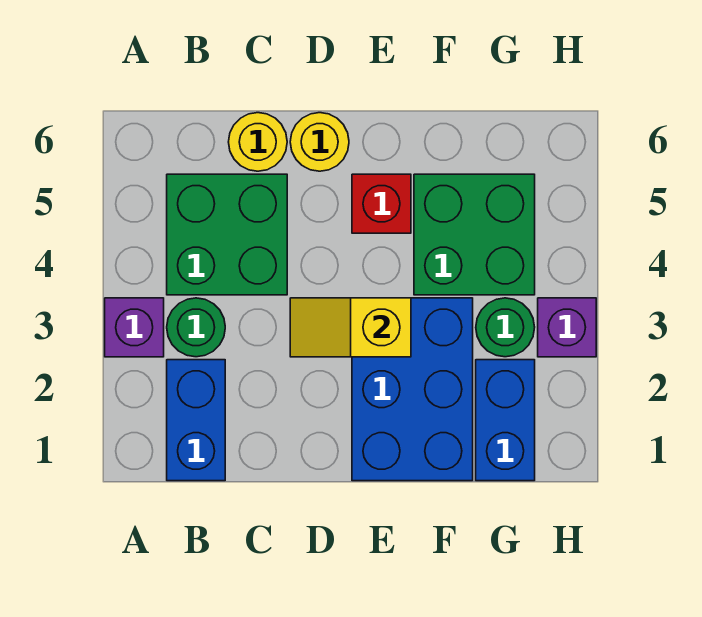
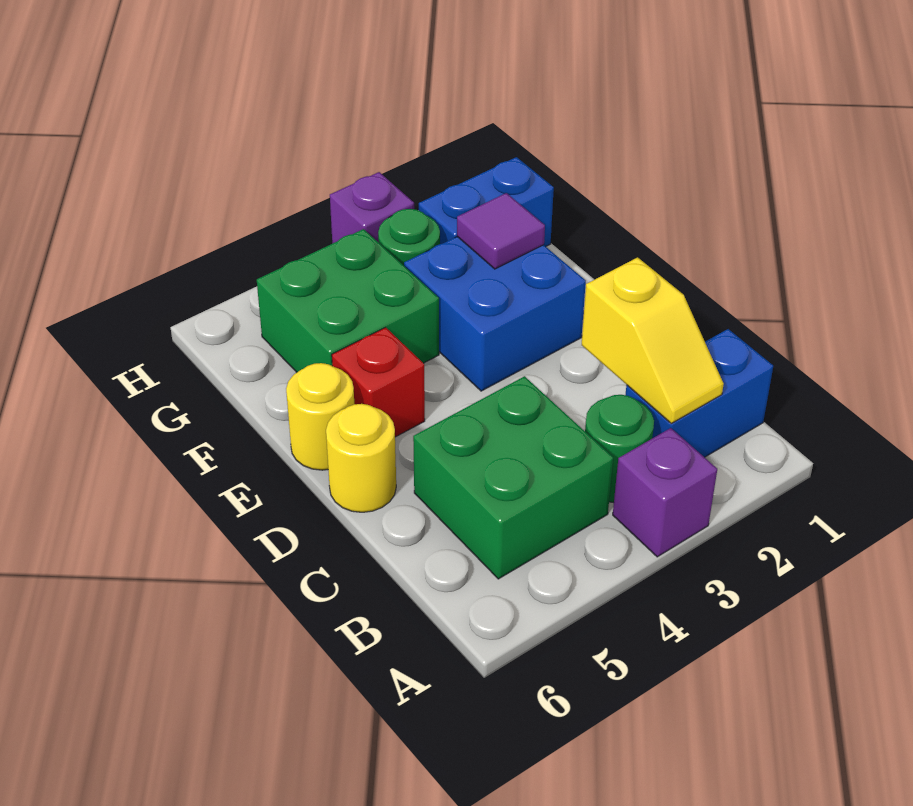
yellow 1x1 round brick [229,113,287,171] -> yellow 1x1 round brick moved to [286,363,354,470]
yellow 1x2 slope [290,298,411,357] -> yellow 1x2 slope moved to [582,257,724,423]
blue 2x3 brick [352,298,473,481] -> blue 2x2 brick [404,237,586,391]
none -> purple 1x1 tile [457,193,545,269]

